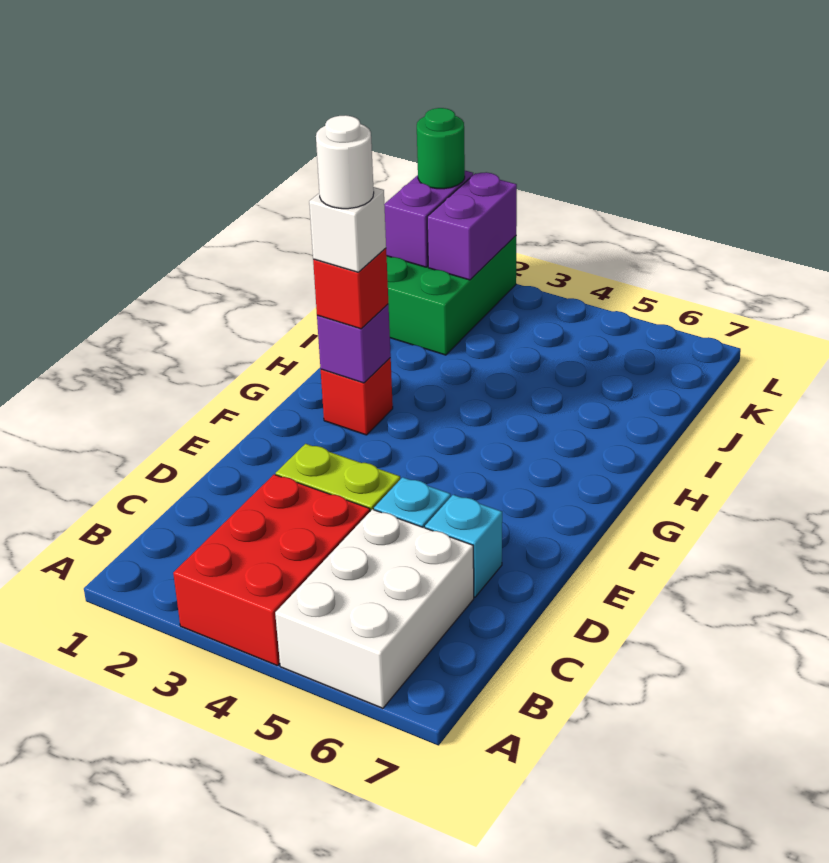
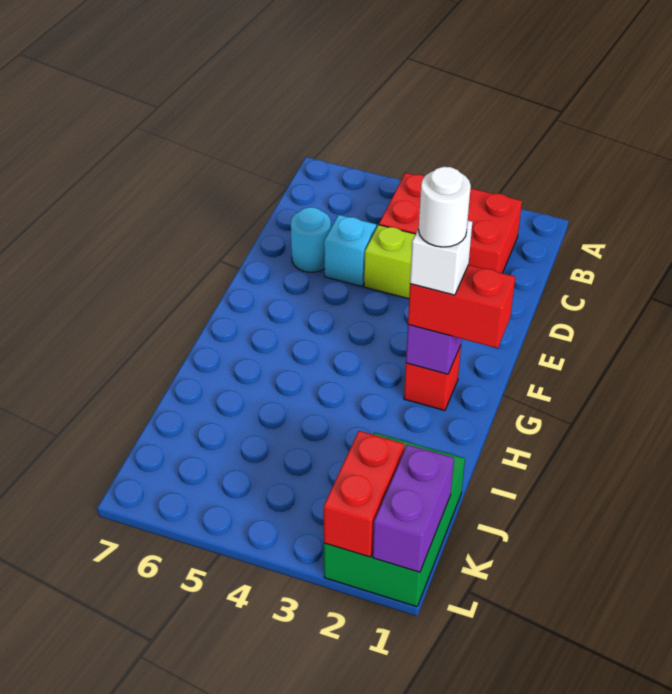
red 2x3 brick [173,474,370,666] -> red 2x3 brick turned to [379,173,522,273]
white 2x3 brick [275,509,474,708] -> none
cyan 1x1 brick [425,495,502,597] -> cyan 1x1 round brick [291,207,331,272]
red 1x1 brick [313,248,388,329] -> red 1x2 brick [408,265,515,348]
purple 1x2 brick [427,172,517,280] -> red 1x2 brick [324,431,405,557]
green 1x1 round brick [417,108,465,189] -> none

